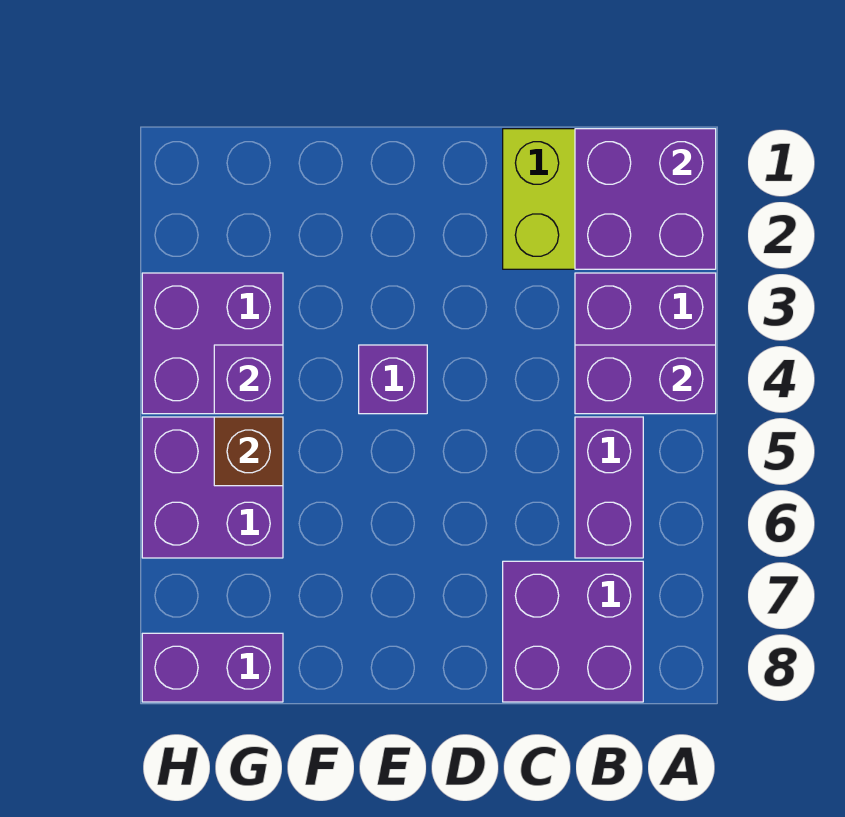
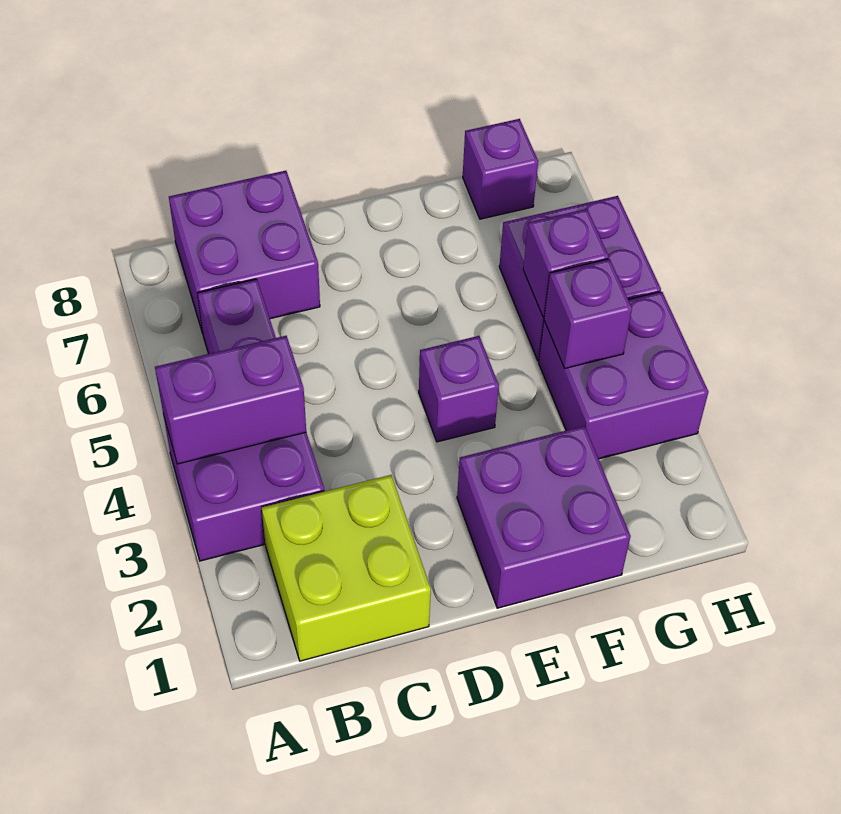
purple 2x2 brick [575,129,716,269] -> purple 2x2 brick moved to [457,426,631,608]
brown 1x1 brick [214,417,283,486] -> purple 1x1 brick [523,209,609,317]
purple 1x2 brick [142,633,283,702] -> purple 1x1 brick [463,119,538,219]

